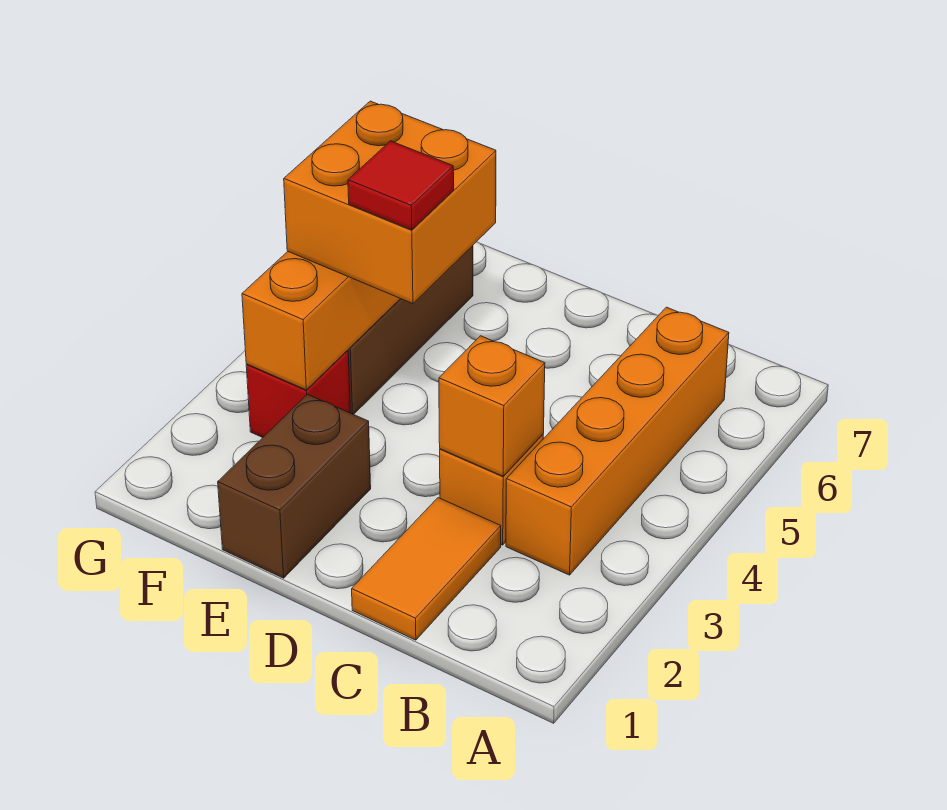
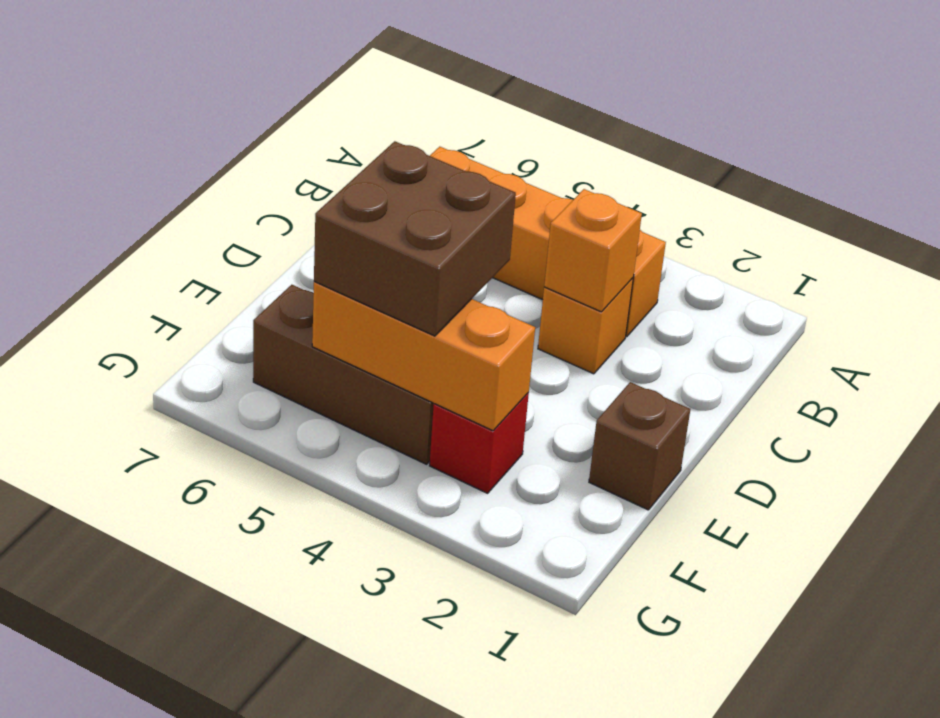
orange 1x2 tile [352,498,501,640] -> none
brown 1x2 brick [218,394,371,578] -> brown 1x1 brick [589,382,690,510]
orange 2x2 brick [284,101,496,304] -> brown 2x2 brick [314,141,516,336]
red 1x1 tile [348,141,454,230] -> none

